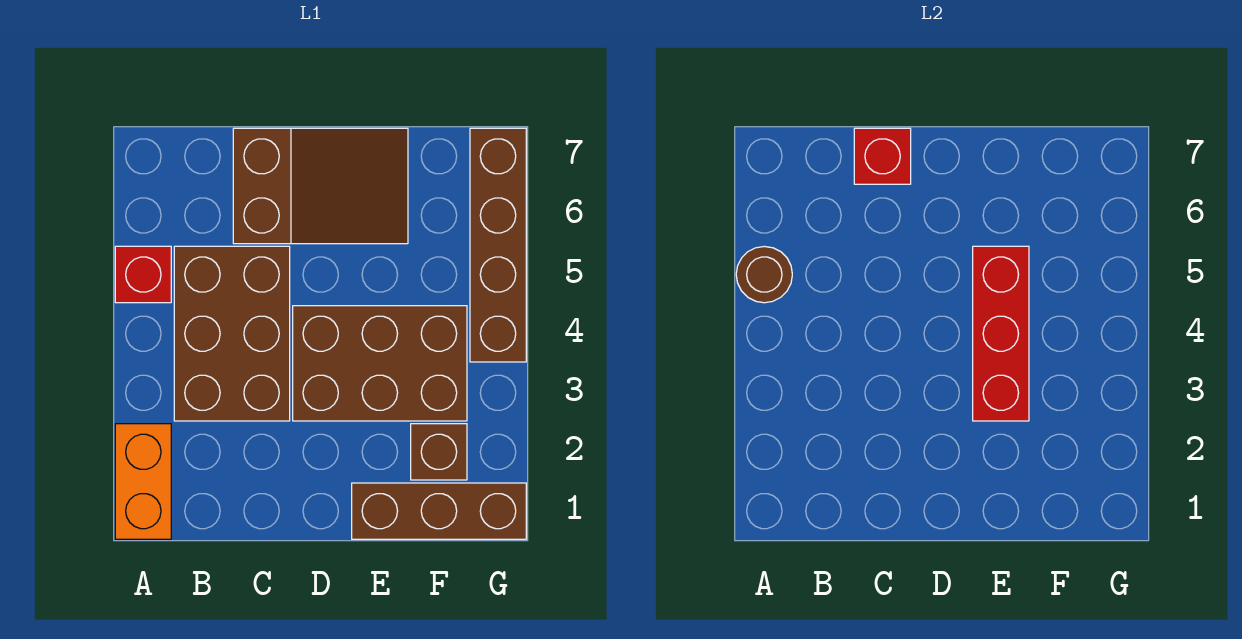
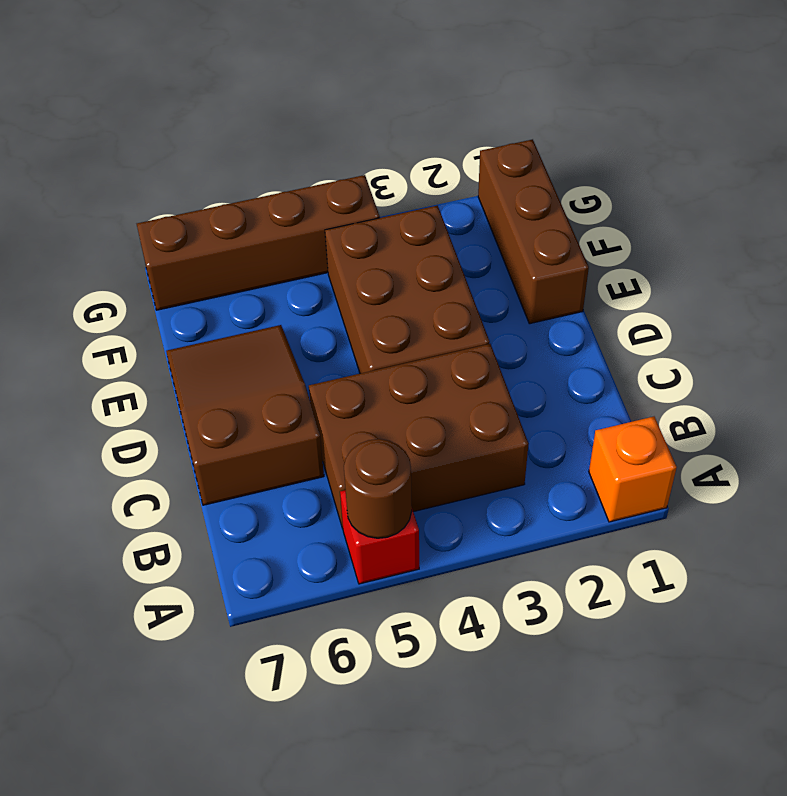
orange 1x2 brick [115,424,171,539] -> orange 1x1 brick [589,417,677,522]
red 1x1 brick [854,128,911,184] -> none
red 1x3 brick [973,246,1029,421] -> none
brown 1x1 brick [411,424,467,480] -> none

